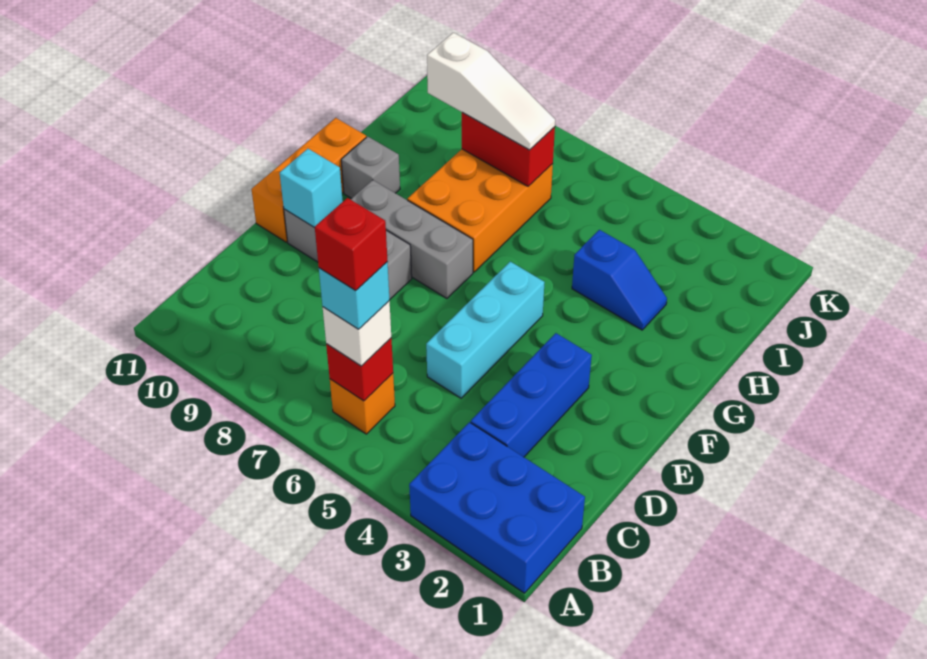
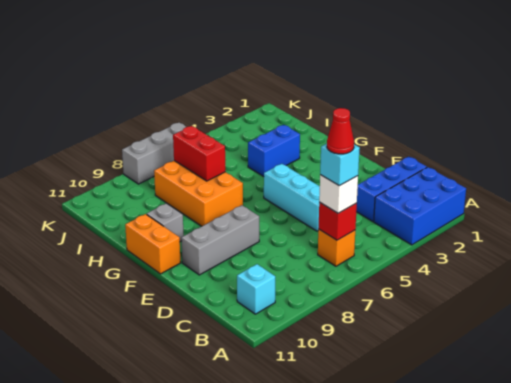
red 1x1 brick [315,198,387,291] -> red 1x1 cone [327,108,354,154]
blue 1x3 brick [471,333,592,457] -> blue 1x3 brick turned to [356,157,427,221]
cyan 1x1 brick [280,149,343,228] -> cyan 1x1 brick moved to [237,264,275,314]
orange 1x3 brick [251,118,366,242] -> orange 1x2 brick [125,214,181,274]
grey 1x3 brick [351,180,473,298] -> grey 1x3 brick moved to [122,122,186,184]
blue 1x2 slope [572,230,667,330] -> blue 1x2 brick [248,125,300,177]
red 1x2 brick [462,113,555,186] -> red 1x2 brick turned to [173,126,225,181]
white 1x3 slope [427,33,555,150] -> none

